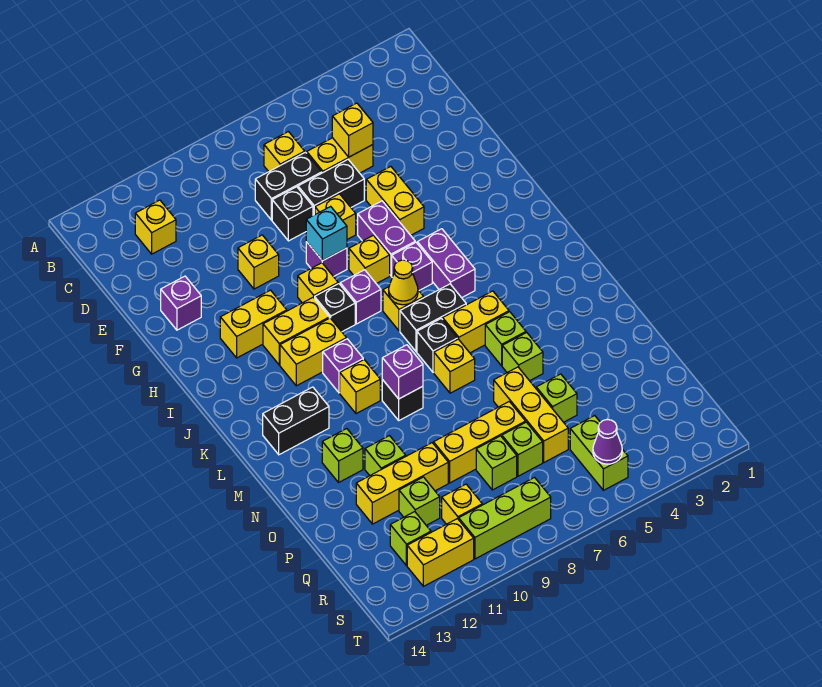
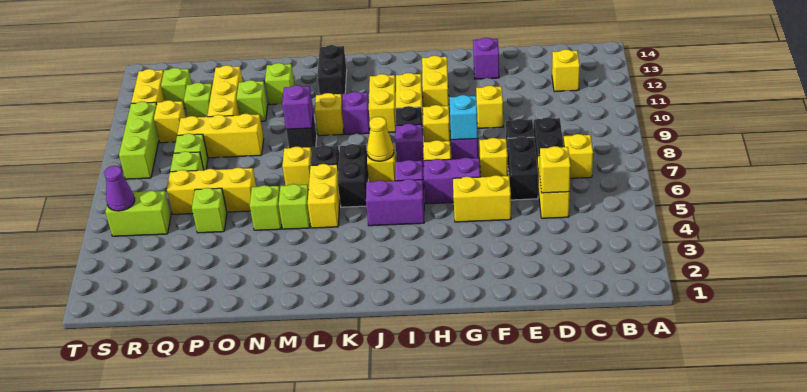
yellow 1x3 brick [433,402,526,483] -> yellow 1x3 brick turned to [177,114,264,158]

